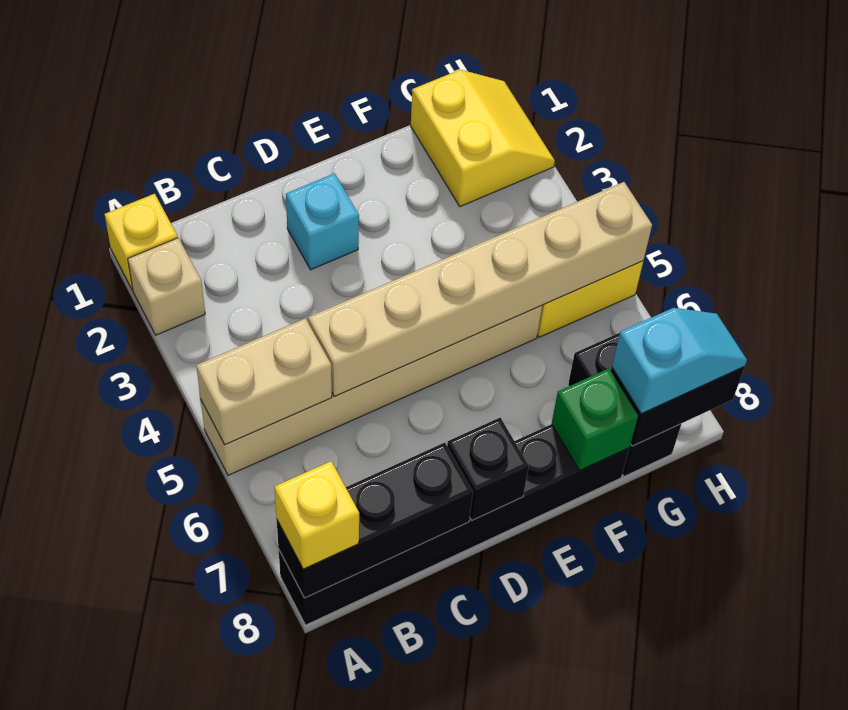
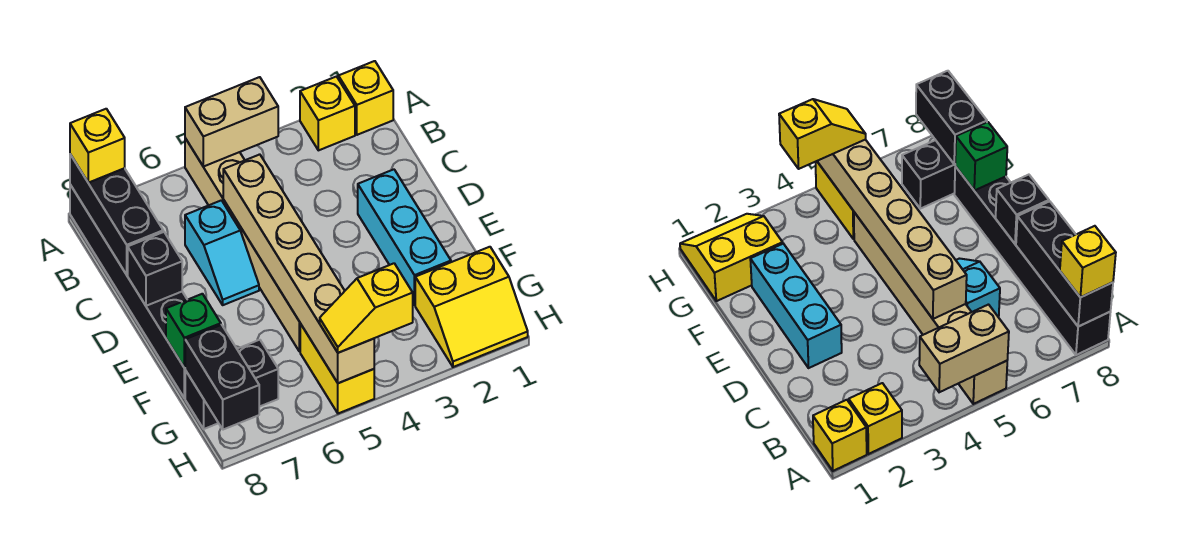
tan 1x1 brick [128,238,205,335] -> yellow 1x1 brick [300,77,355,150]
tan 1x2 brick [196,318,332,445] -> tan 1x2 brick turned to [185,77,278,167]
cyan 1x1 brick [286,173,359,270] -> cyan 1x3 brick [358,169,451,305]
cyan 1x2 slope [612,308,747,414] -> cyan 1x2 slope moved to [185,200,259,305]
none -> yellow 1x2 slope [320,263,413,353]

